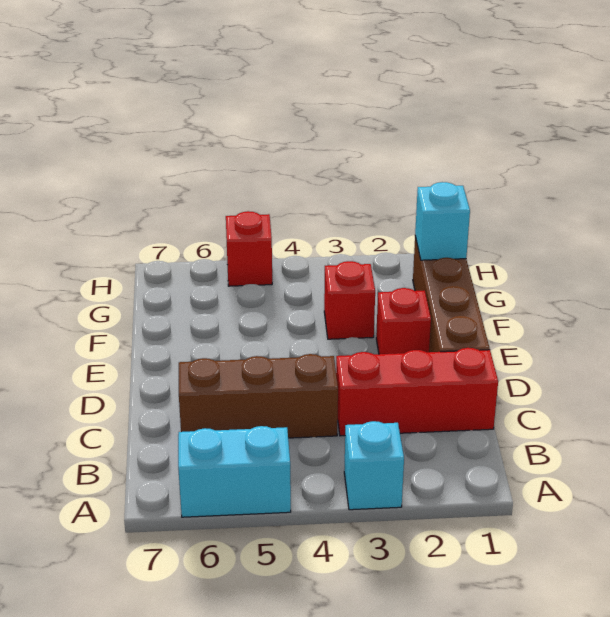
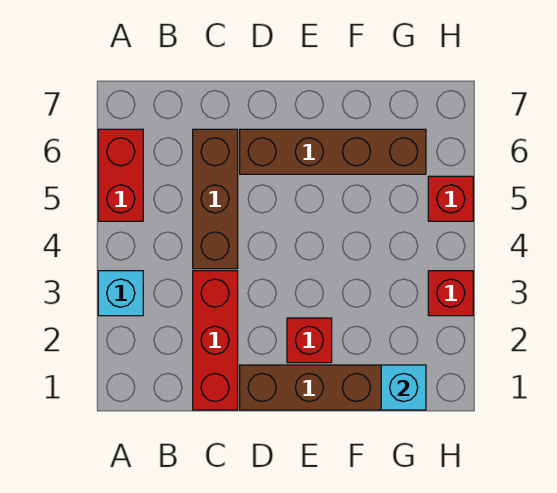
cyan 1x2 brick [178,426,291,517] -> red 1x2 brick [98,129,143,221]
none -> brown 1x4 brick [240,129,426,174]
red 1x1 brick [324,261,375,339] -> red 1x1 brick moved to [428,271,473,316]

